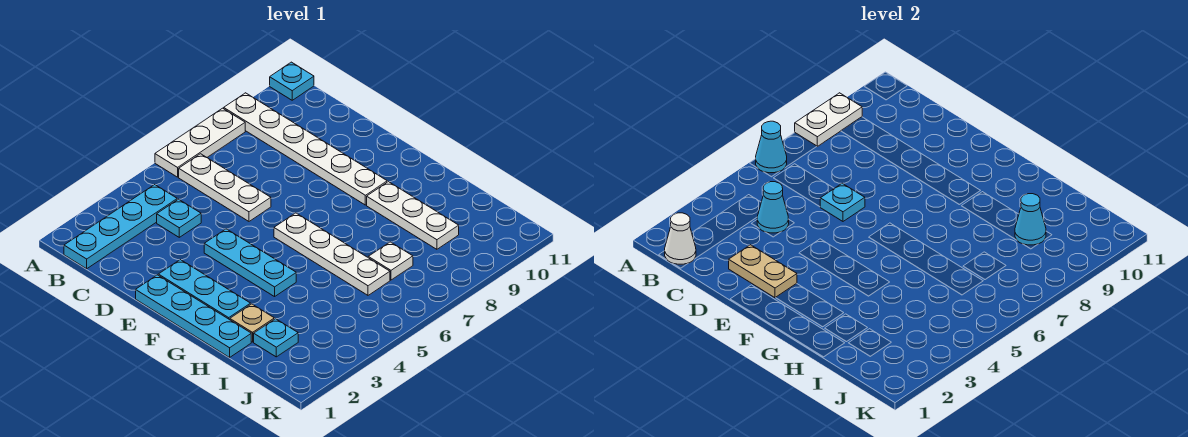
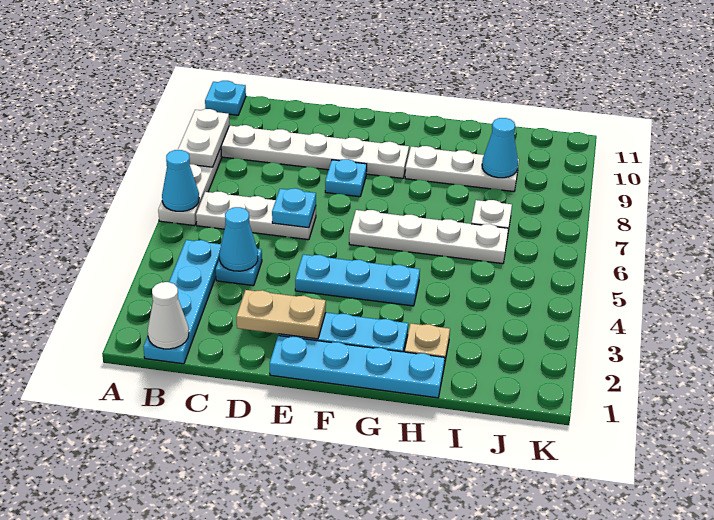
cyan 1x1 plate [254,319,298,357] -> cyan 1x1 plate moved to [325,159,367,197]

